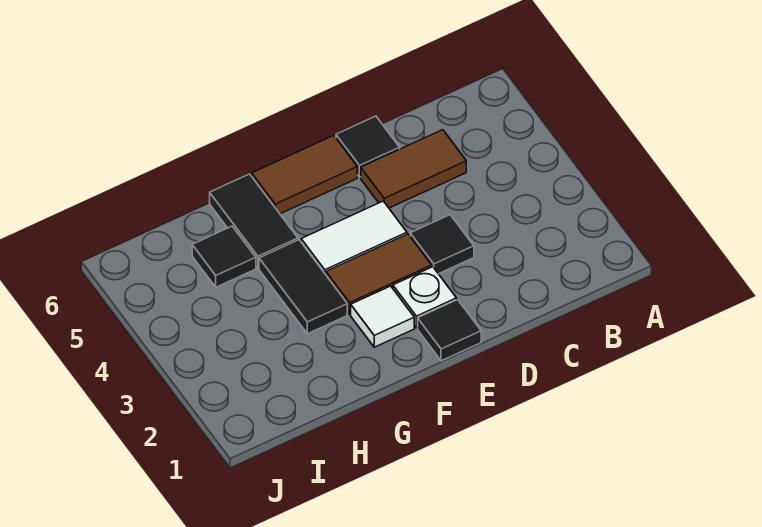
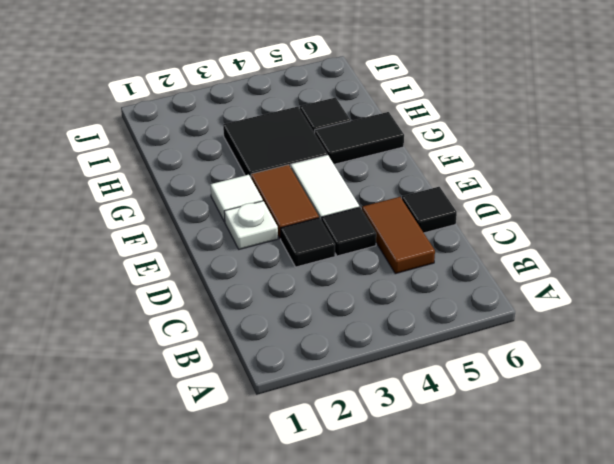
black 1x1 tile [418,300,481,361] -> black 1x1 tile moved to [322,207,376,256]
brown 1x2 tile [252,135,357,214] -> none
black 1x2 tile [259,240,347,334] -> black 2x2 tile [223,107,327,177]

